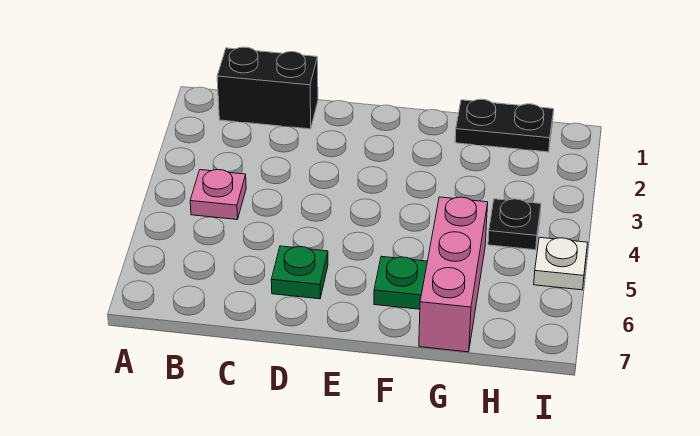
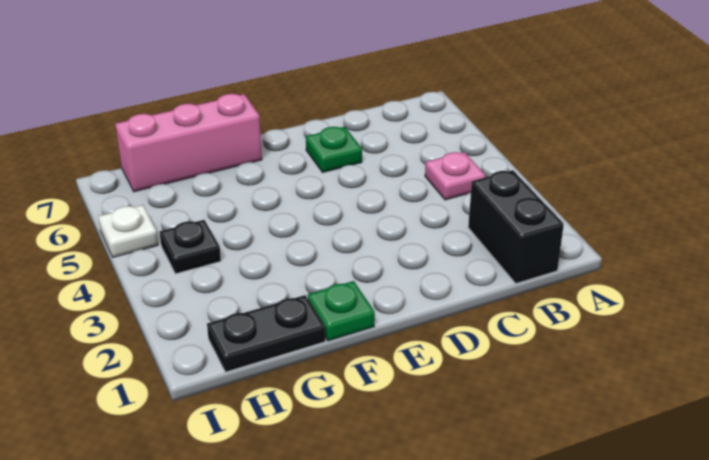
black 1x2 brick [217,47,318,129] -> black 1x2 brick turned to [468,170,564,283]
green 1x1 plate [374,256,427,309] -> green 1x1 plate moved to [308,281,375,341]
pink 1x3 brick [419,197,488,352] -> pink 1x3 brick turned to [115,94,262,192]

